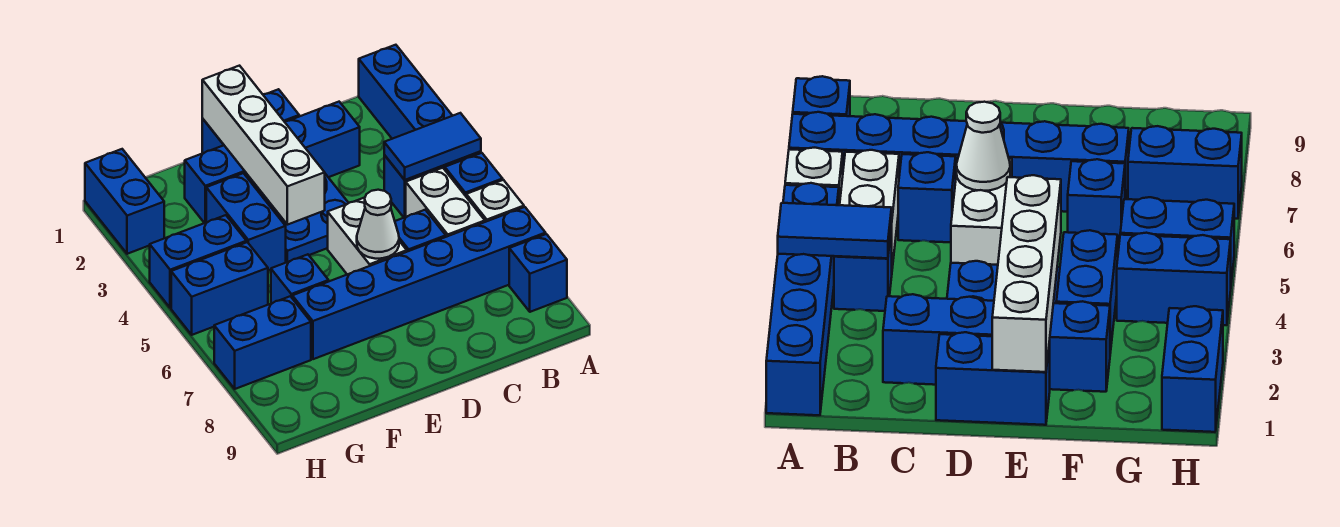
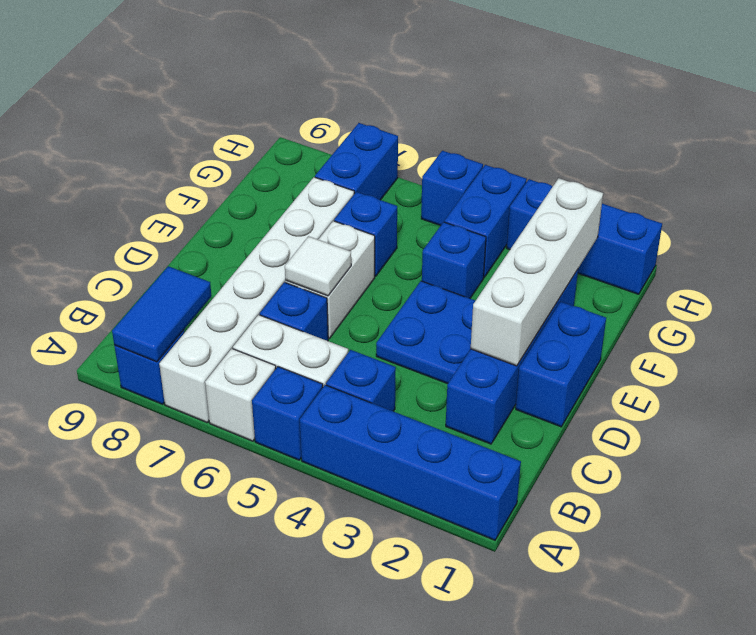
blue 1x2 tile [384,113,481,180] -> blue 1x2 tile moved to [112,266,211,362]
blue 1x6 brick [292,207,546,359] -> white 1x6 brick [159,177,354,422]
white 1x2 brick [328,198,407,274] -> white 1x2 brick turned to [285,221,375,338]
white 1x1 cone [357,190,399,259] -> white 1x1 tile [285,236,351,296]
white 1x4 brick [202,66,325,225] -> white 1x4 brick turned to [471,178,603,366]
blue 1x2 brick [206,173,286,271] -> blue 1x1 brick [422,222,486,298]
blue 1x2 brick [171,242,268,335] -> blue 1x1 brick [421,151,483,226]
blue 1x2 brick [85,149,164,254] -> blue 1x3 brick [507,179,662,294]

